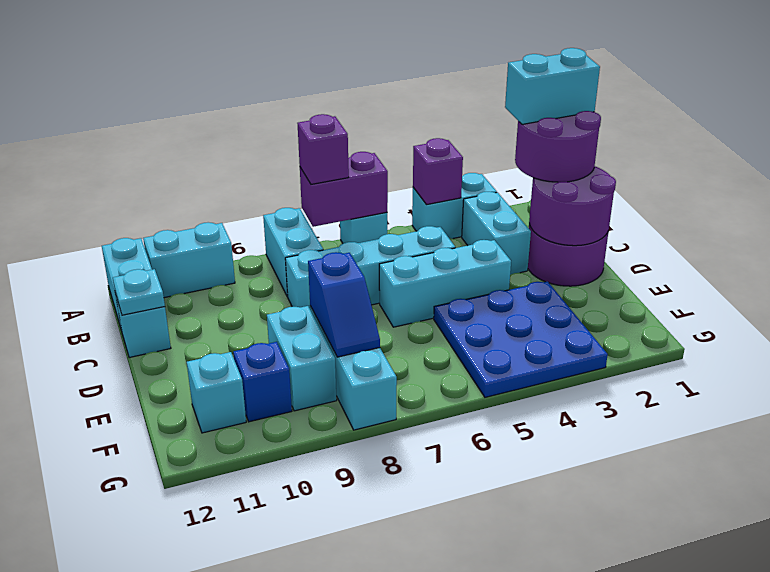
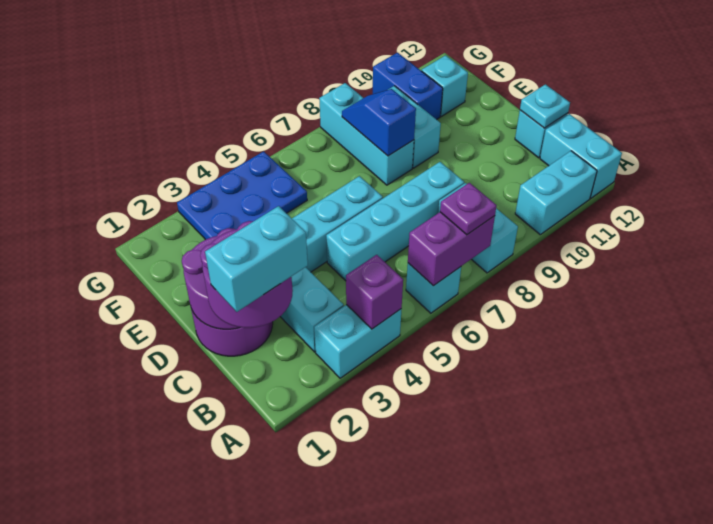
purple 1x1 brick [297,114,349,184] -> purple 1x1 plate [440,183,497,235]
blue 3x3 plate [434,281,608,397] -> blue 2x3 plate [177,151,307,240]
blue 1x1 brick [233,342,292,422] -> blue 1x2 brick [373,53,443,120]

